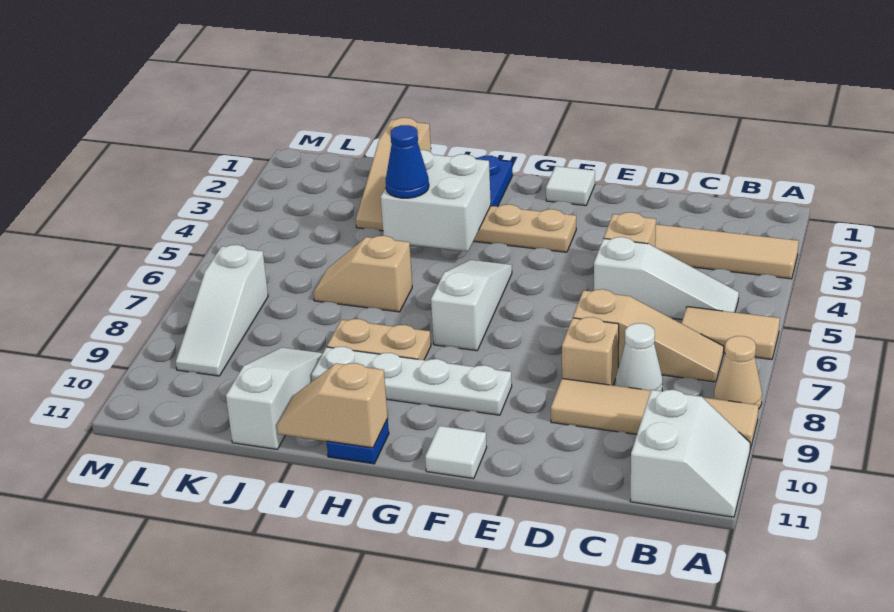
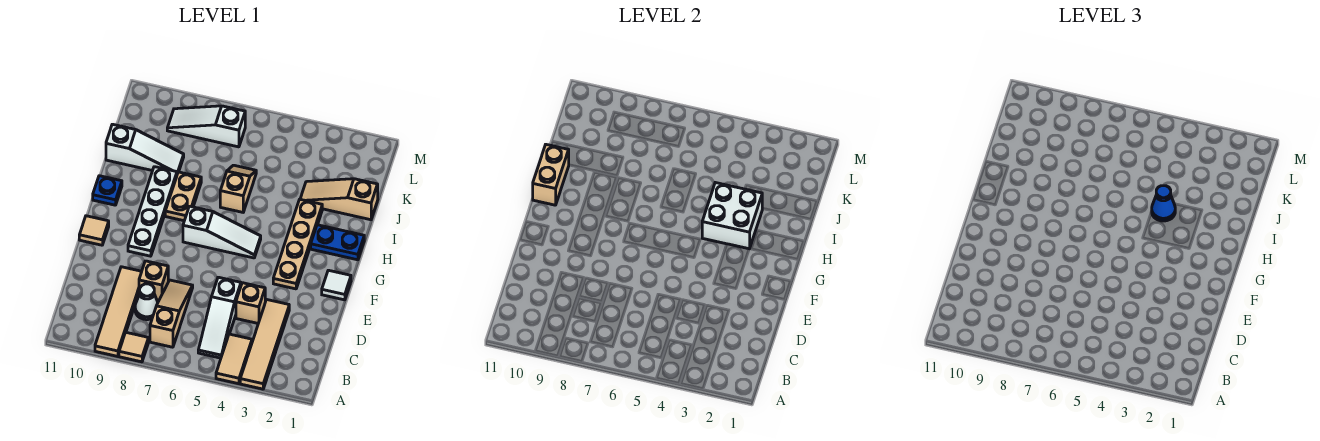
tan 1x2 tile [681,307,780,360] -> tan 1x2 tile moved to [216,334,252,384]
tan 1x1 cone [714,336,762,409] -> tan 1x1 tile [119,333,149,362]
white 2x2 slope [630,390,750,517] -> none
tan 1x3 slope [573,289,724,382] -> tan 1x3 slope turned to [150,280,193,347]
white 1x1 tile [425,426,487,479] -> tan 1x1 tile [79,216,109,245]
tan 1x2 slope [277,363,388,448] -> tan 1x2 brick [533,145,569,205]

